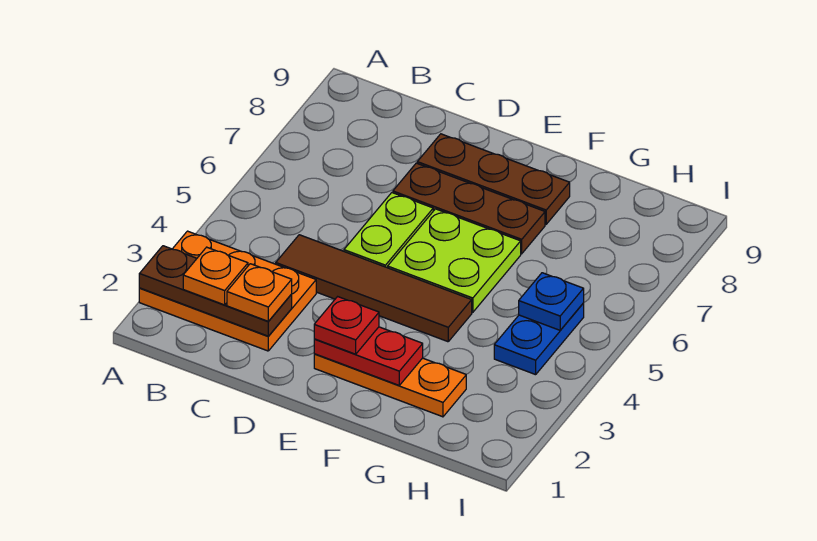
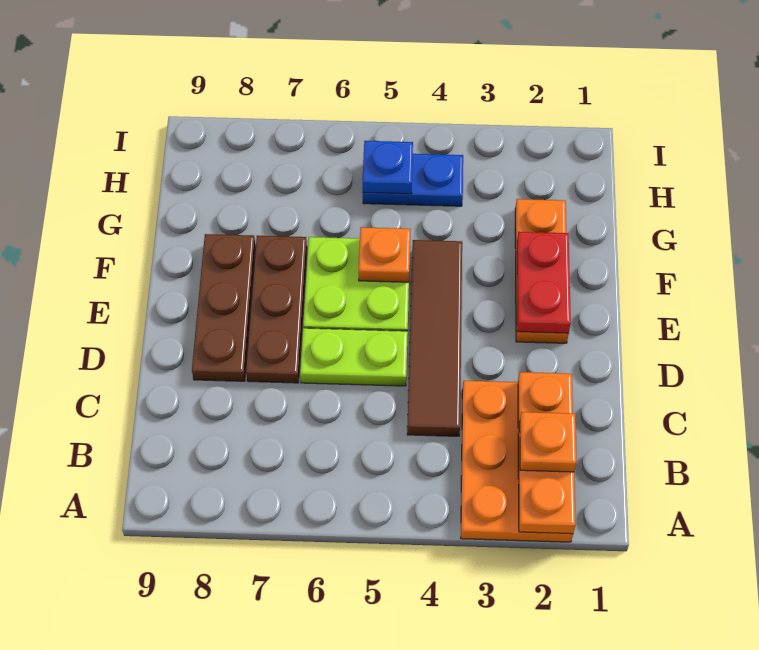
brown 1x3 plate [139,246,292,336] -> orange 1x3 plate [518,372,575,534]
orange 1x1 plate [227,264,292,321] -> orange 1x1 plate moved to [359,227,411,282]
red 1x1 plate [314,297,379,354] -> none

